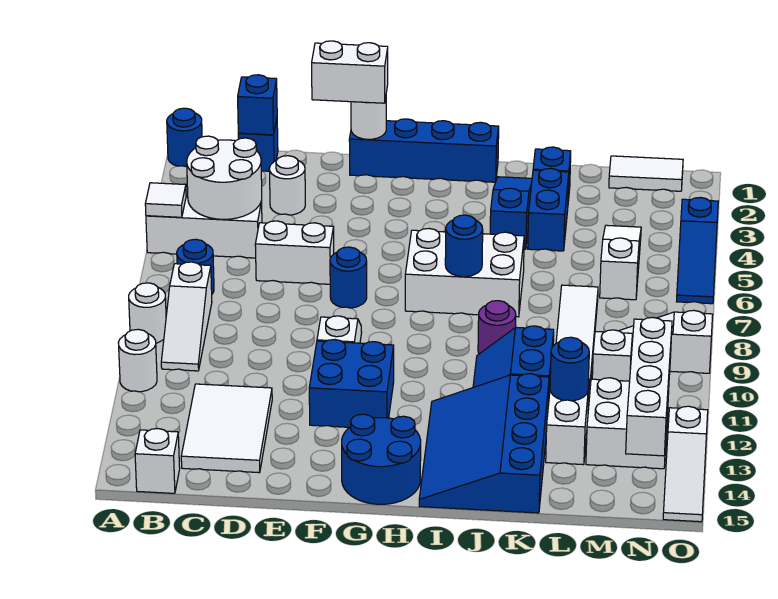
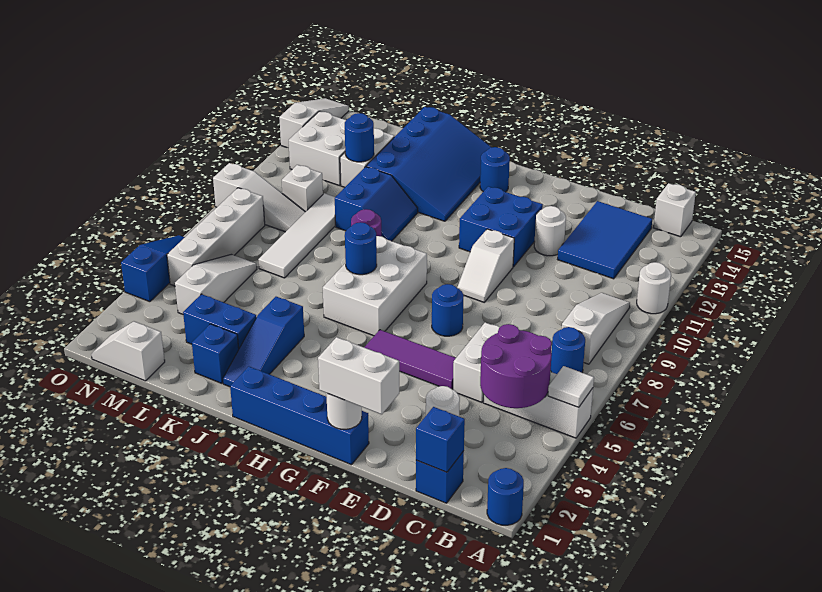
white 1x1 round brick [129,283,166,343] -> white 1x1 round brick moved to [534,206,566,256]
white 2x2 round brick [187,136,262,219] -> purple 2x2 round brick [480,324,552,408]
white 2x3 tile [181,384,272,473] -> blue 2x3 tile [558,201,652,279]
white 1x2 brick [255,221,334,284] -> white 1x2 brick turned to [453,322,500,402]
none -> purple 1x3 tile [364,330,456,389]
blue 2x2 round brick [342,414,421,504] -> blue 1x1 round brick [480,147,510,192]
white 2x3 brick [405,229,524,317] -> white 2x3 brick turned to [323,236,427,336]
blue 1x2 brick [528,168,569,251] -> blue 1x2 brick turned to [183,294,256,348]
white 1x2 tile [609,156,683,191] -> white 1x2 slope [91,321,165,381]
white 1x3 slope [600,225,641,300] -> white 1x3 slope turned to [175,254,257,314]
white 1x4 brick [626,318,672,456] -> white 1x4 brick moved to [167,188,265,286]

